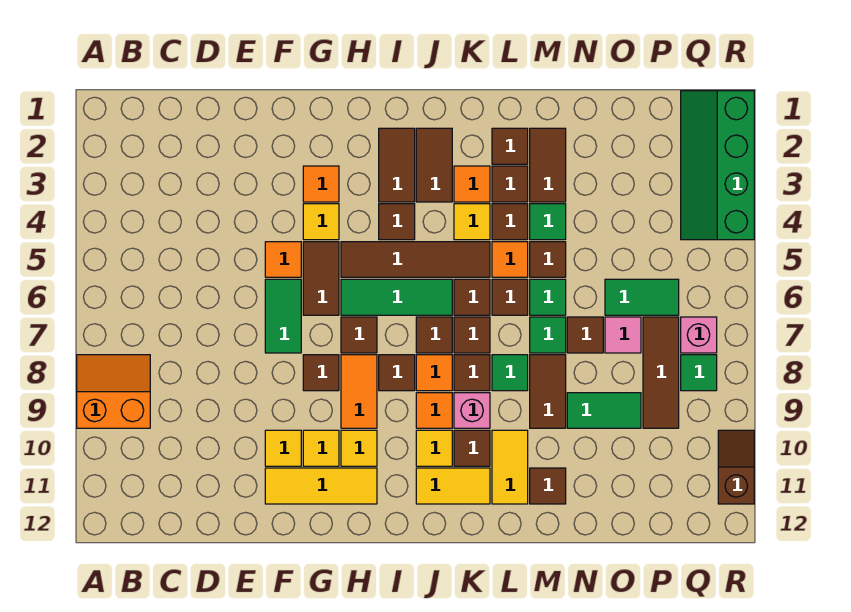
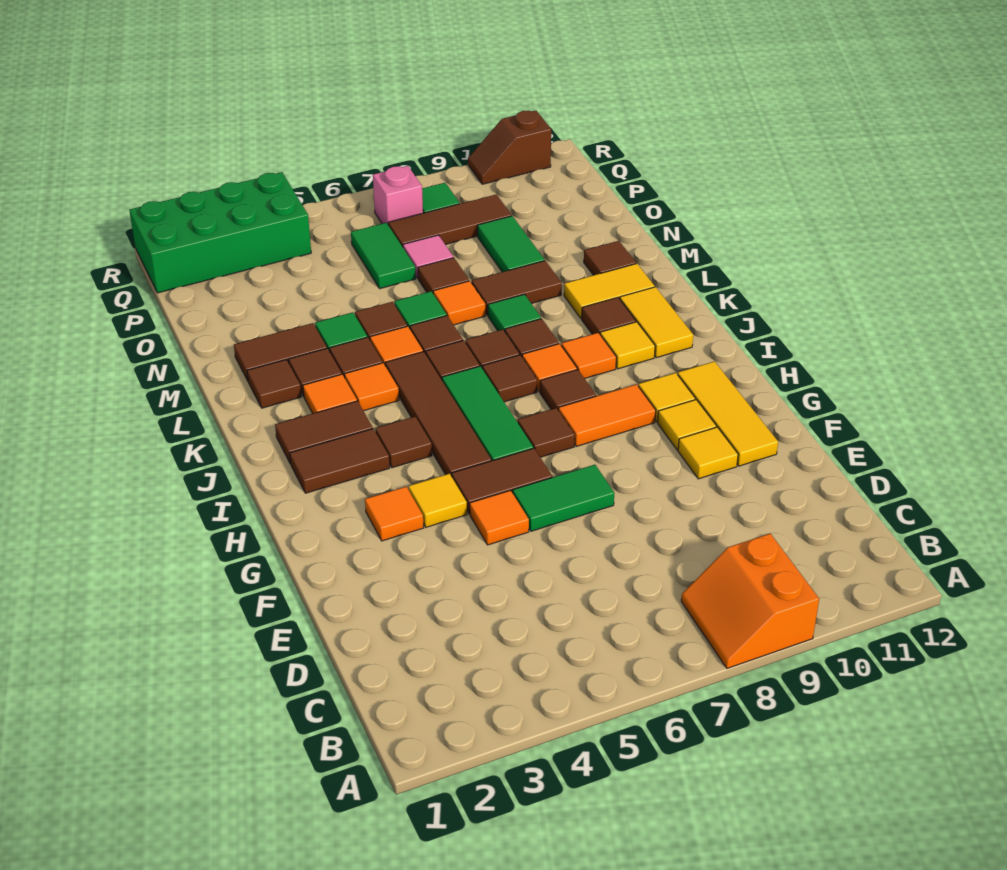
brown 1x1 tile [303,355,339,391] -> none
yellow 1x1 tile [454,204,490,240] -> orange 1x1 tile [344,363,399,411]
pink 1x1 brick [454,393,490,428] -> none
green 1x1 tile [530,317,566,353] -> orange 1x1 tile [433,281,486,325]
green 2x4 slope [681,91,754,240] -> green 2x4 brick [129,172,311,293]

